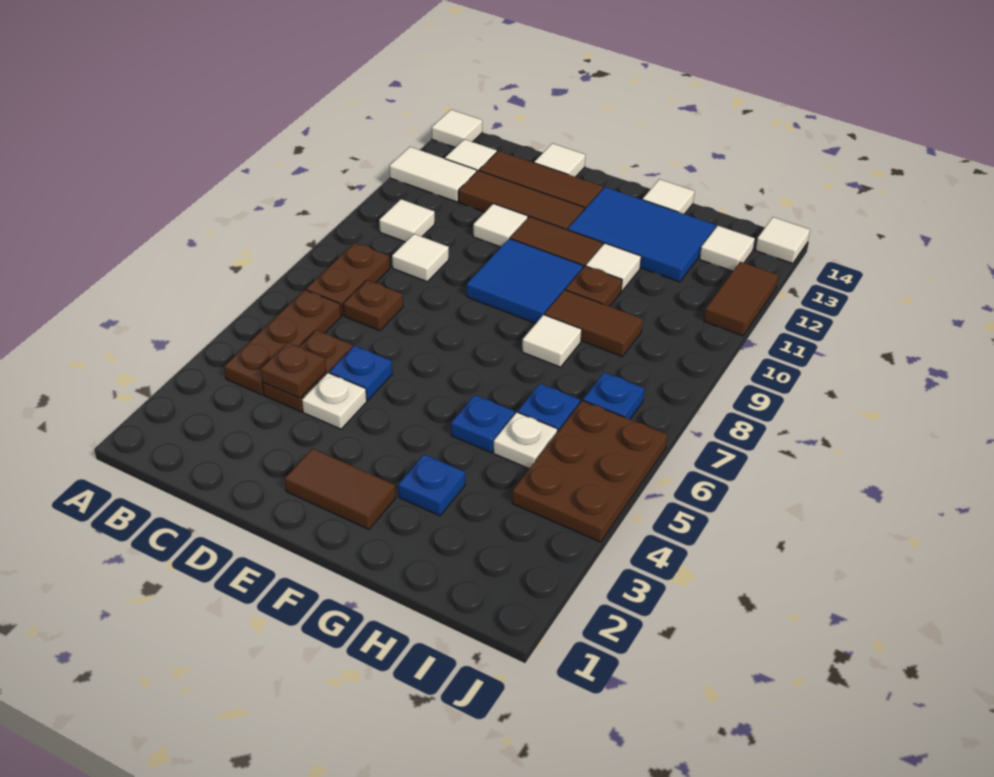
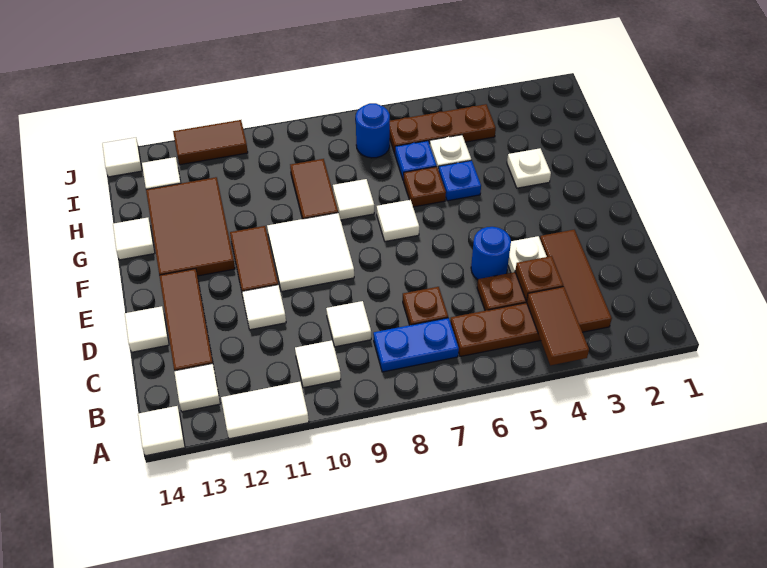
white 1x2 tile [390,147,477,202] -> white 1x2 tile turned to [221,382,309,439]
brown 1x2 plate [306,243,390,315] -> blue 1x2 plate [373,318,459,372]
brown 1x3 tile [459,171,584,230] -> brown 1x3 tile moved to [540,230,612,332]
blue 1x1 plate [329,346,392,400] -> blue 1x1 round brick [471,227,511,280]
brown 1x2 tile [285,448,396,529] -> brown 1x2 tile moved to [527,287,589,365]
blue 2x2 tile [467,239,583,323] -> white 2x2 tile [267,213,354,292]
blue 2x3 tile [568,187,716,282] -> brown 2x3 tile [146,177,235,276]
blue 1x1 plate [398,454,465,516] -> white 1x1 plate [507,148,551,188]
brown 1x1 plate [566,266,622,306] -> brown 1x1 plate moved to [404,167,446,207]
white 1x1 tile [586,243,641,291] -> white 1x1 tile moved to [377,200,419,241]
brown 2x3 plate [512,401,668,542] -> brown 1x3 plate [390,104,496,153]
blue 1x1 plate [583,373,644,419] -> blue 1x1 round brick [356,103,390,158]

